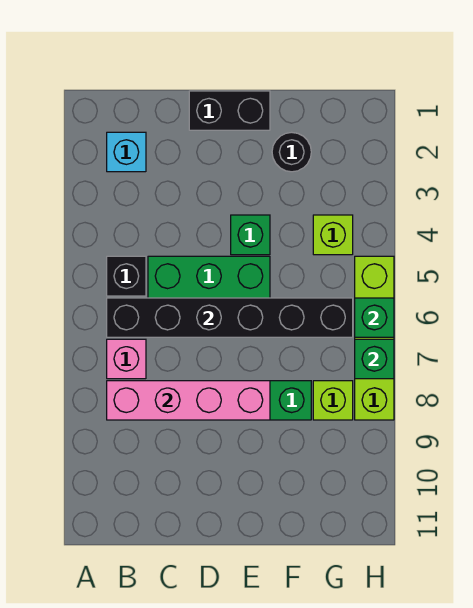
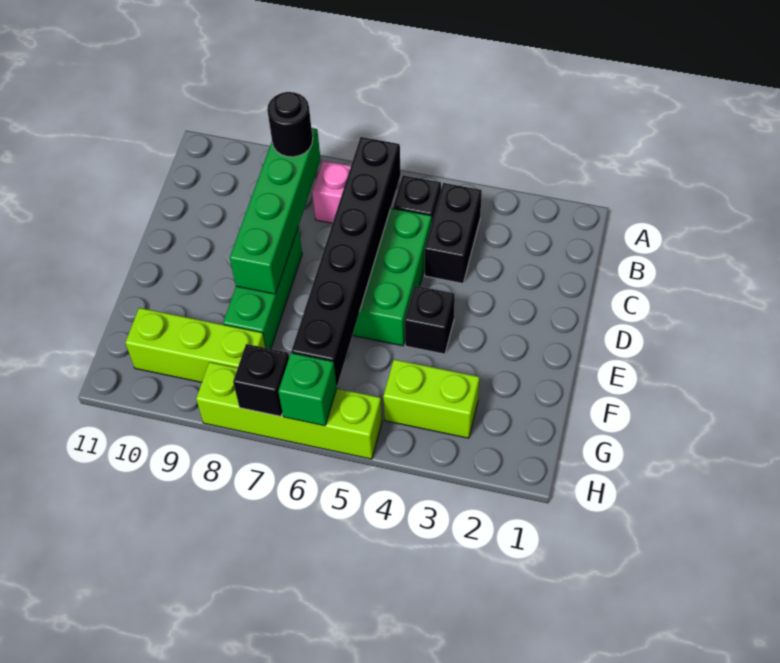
cyan 1x1 brick [107,132,146,172] -> none
pink 1x4 brick [107,381,270,420] -> green 1x4 brick [230,128,321,294]
black 1x2 brick [189,91,270,130] -> black 1x2 brick moved to [425,183,482,283]
green 1x1 brick [231,215,270,255] -> black 1x1 brick [405,286,455,354]
black 1x1 round brick [272,132,311,172] -> black 1x1 round brick moved to [267,92,313,157]
lime 1x1 brick [313,215,353,255] -> lime 1x2 brick [383,359,479,438]
lime 1x1 brick [313,381,353,420] -> lime 1x3 brick [125,308,266,382]
green 1x1 brick [355,339,394,379] -> black 1x1 brick [233,344,289,416]

